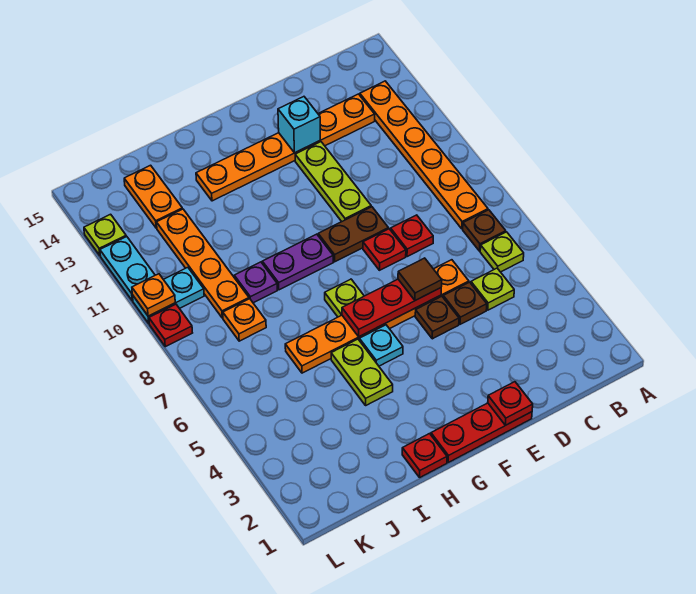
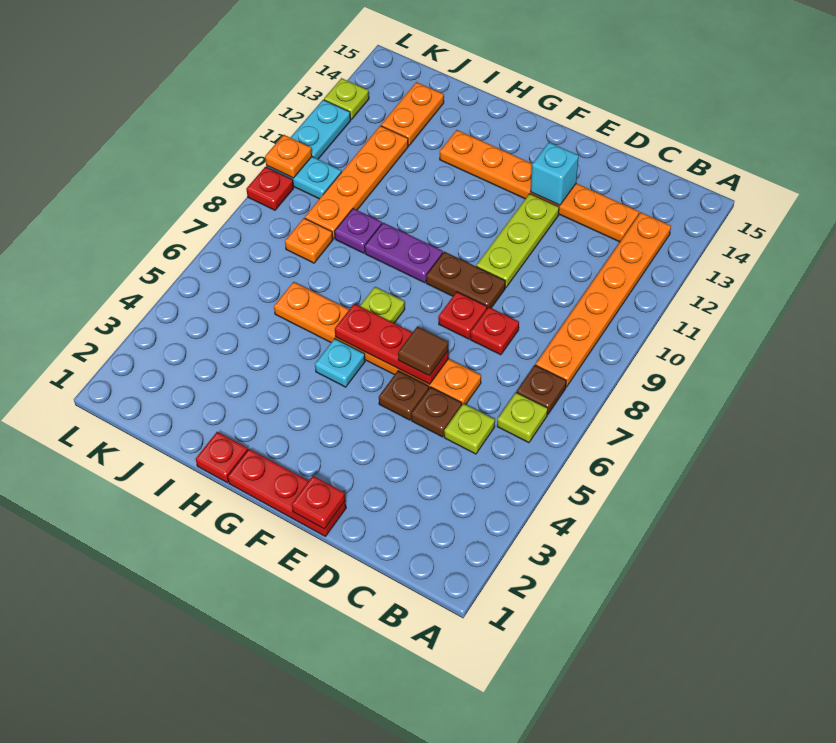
lime 1x2 plate [331,339,393,405] -> none

